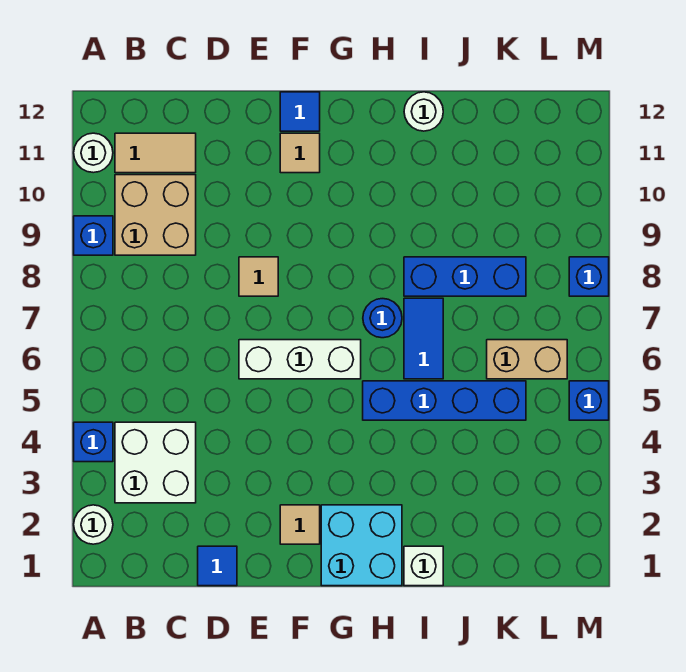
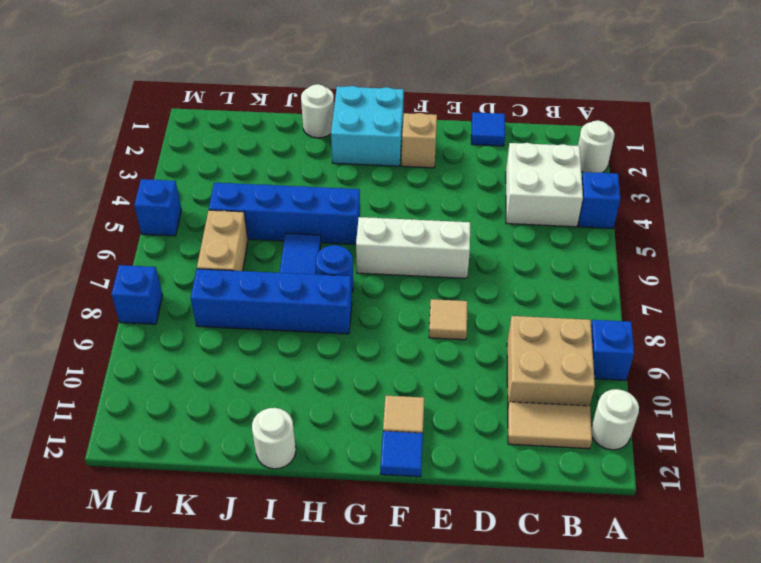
tan 1x1 tile [280,505,320,544] -> tan 1x1 brick [401,113,437,168]
white 1x1 brick [404,546,443,586] -> white 1x1 round brick [301,84,334,138]
blue 1x3 brick [404,257,526,296] -> blue 1x4 brick [191,269,352,334]
tan 1x2 brick [487,340,567,379] -> tan 1x2 brick turned to [197,210,248,271]

